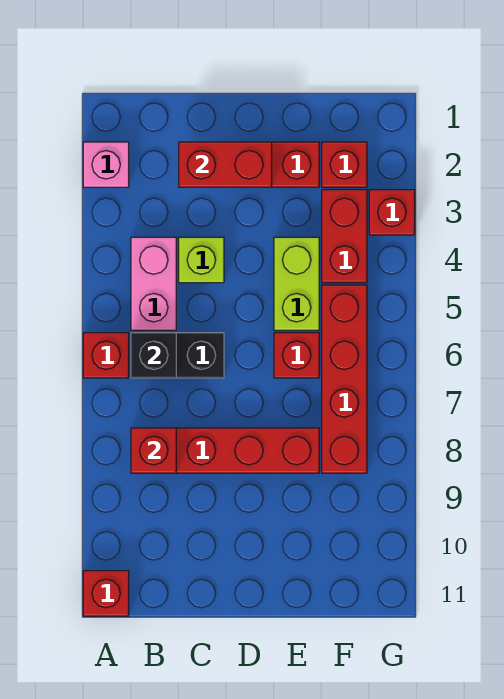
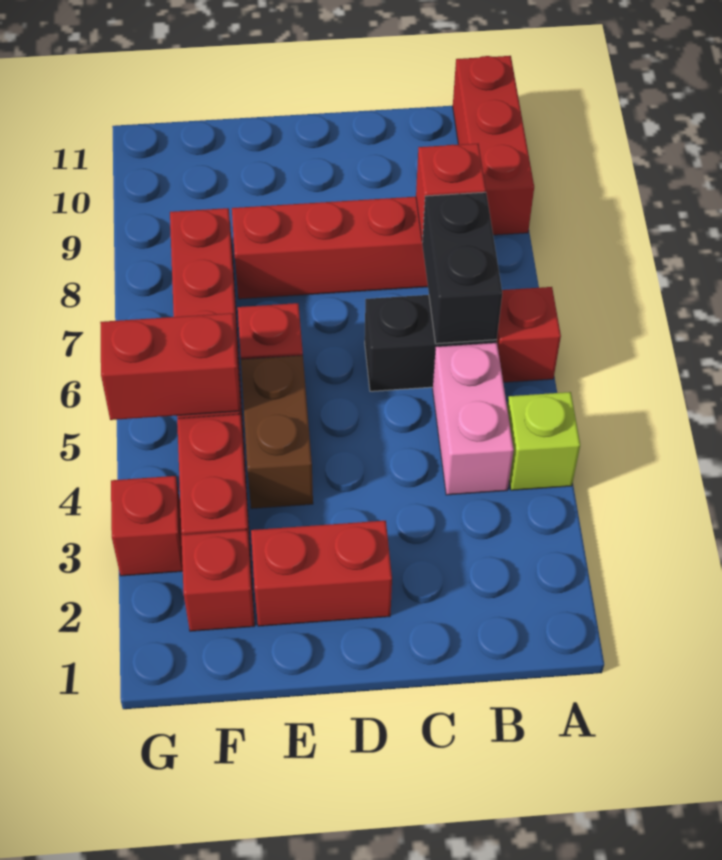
pink 1x1 brick [83,142,129,187] -> none
red 1x1 brick [83,571,129,616] -> red 1x3 brick [453,56,534,235]
black 1x1 brick [131,333,176,378] -> black 1x2 brick [422,192,502,344]
red 1x2 brick [179,142,272,187] -> red 1x2 brick moved to [100,313,241,420]
lime 1x1 brick [179,237,224,283] -> lime 1x1 brick moved to [507,392,580,490]
lime 1x2 brick [274,237,319,330] -> brown 1x2 brick [241,355,313,509]

